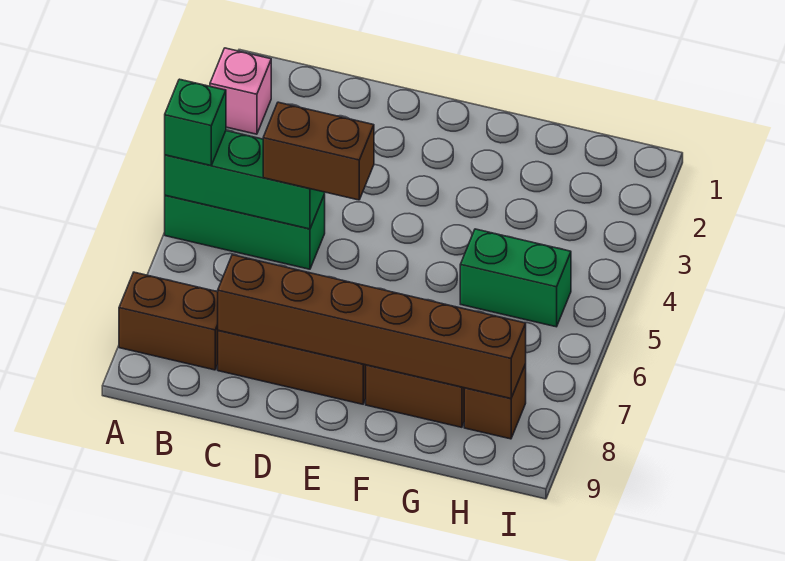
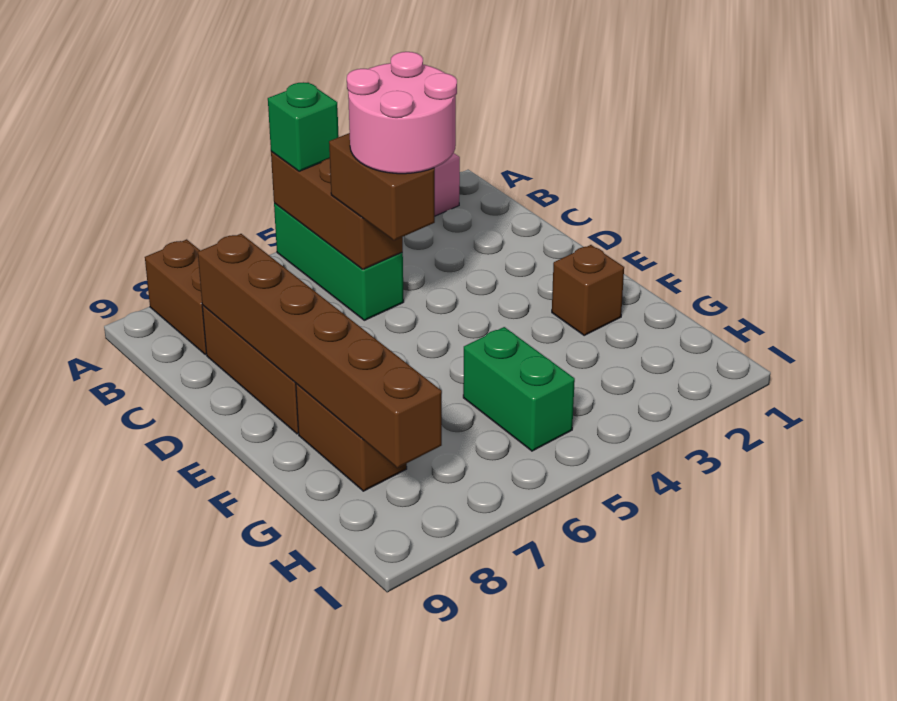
green 1x3 brick [165,131,325,229] -> brown 1x3 brick [271,151,403,269]
none -> pink 2x2 round brick [347,52,457,174]
brown 1x1 brick [464,364,526,439] -> brown 1x1 brick moved to [552,245,624,335]

